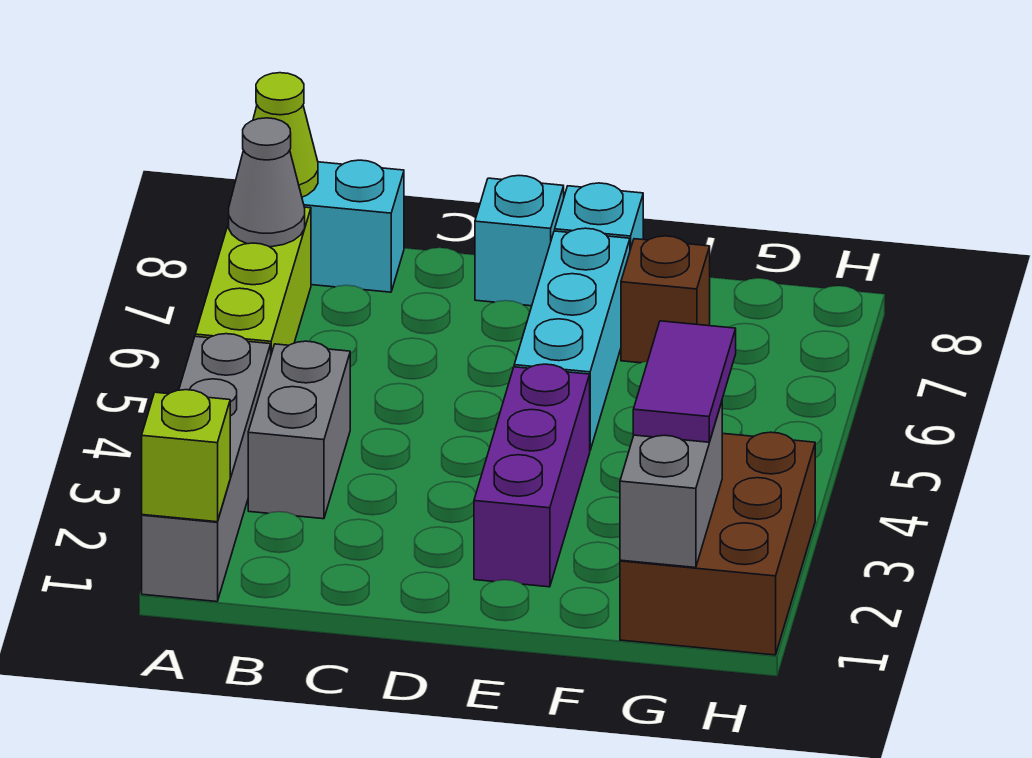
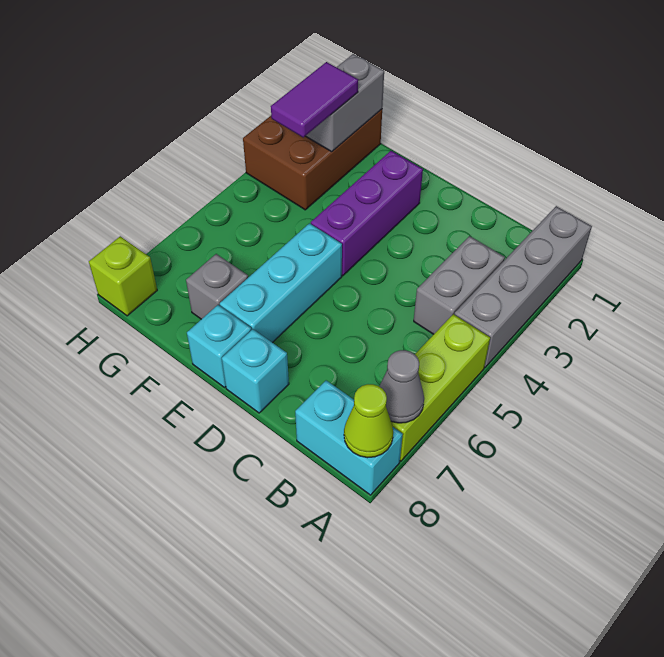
lime 1x1 brick [142,390,230,522] -> lime 1x1 brick moved to [89,236,157,316]
brown 1x1 brick [621,236,710,363] -> grey 1x1 brick [186,254,248,319]

